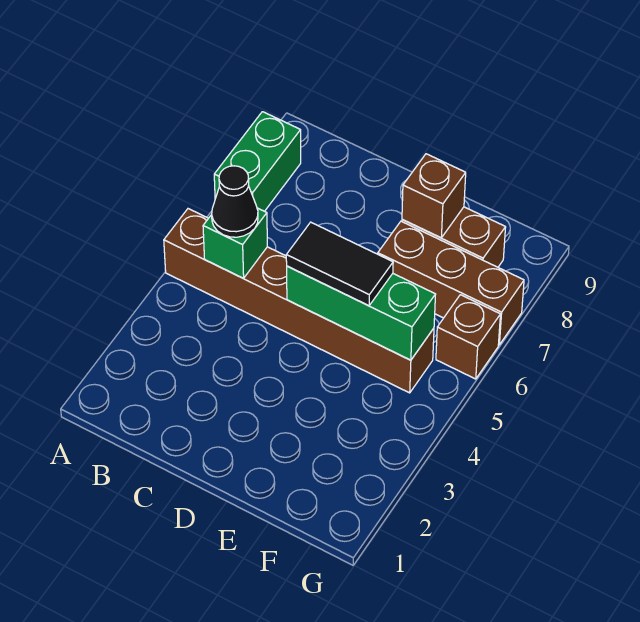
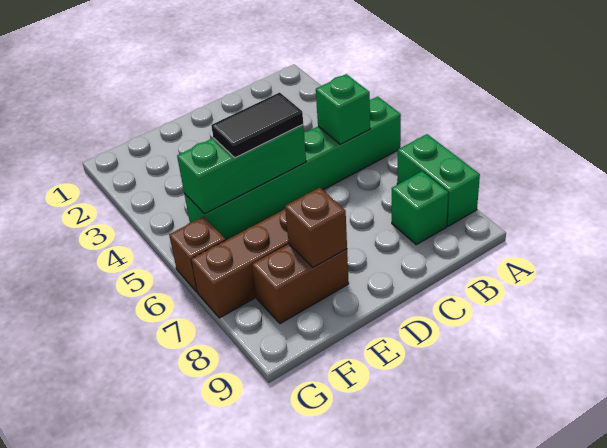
brown 1x6 brick [164,209,434,393] -> green 1x6 brick [184,97,401,240]
black 1x1 cone [212,166,258,237] -> none
none -> green 1x1 brick [392,171,448,245]

